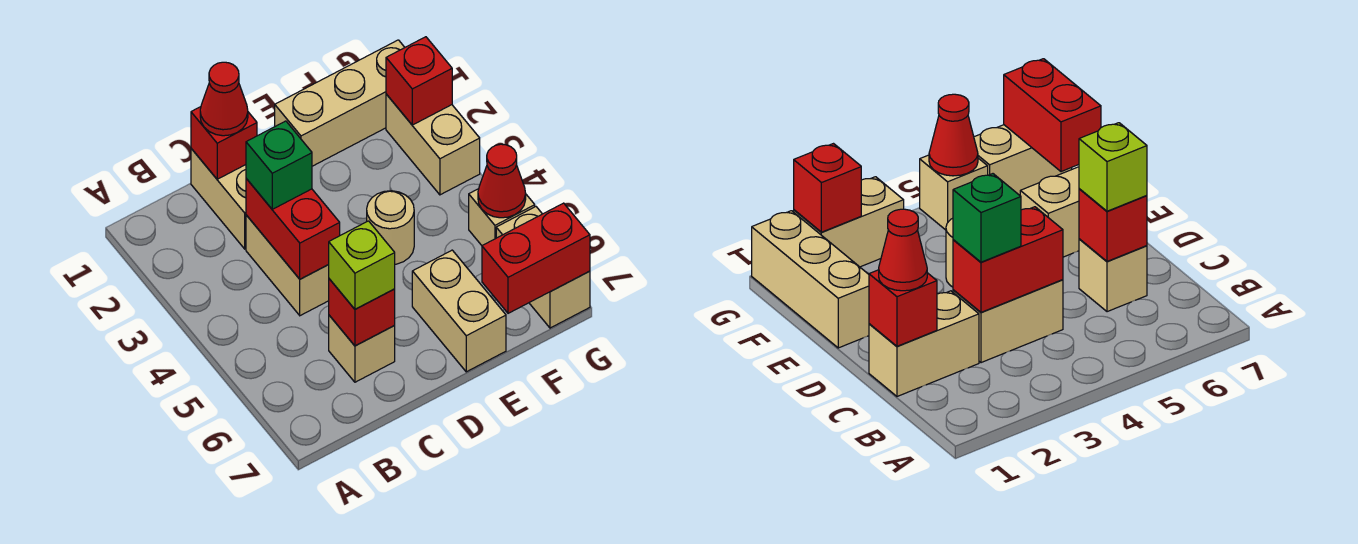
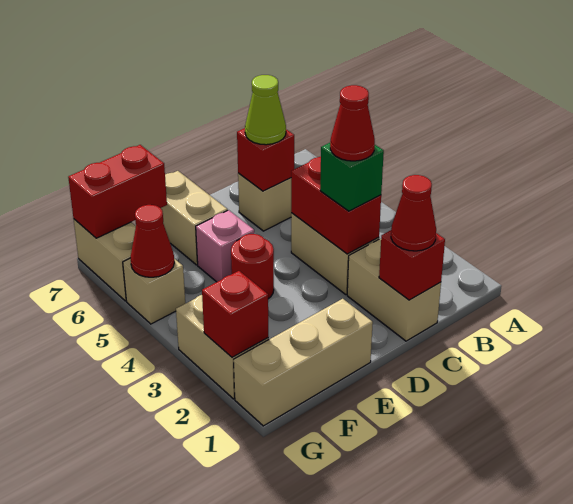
none -> red 1x1 cone [330,85,375,161]
lime 1x1 brick [328,221,395,309] -> lime 1x1 cone [245,75,286,145]
tan 1x1 round brick [367,191,414,264] -> red 1x1 round brick [231,234,274,299]
none -> pink 1x1 brick [196,210,254,282]

